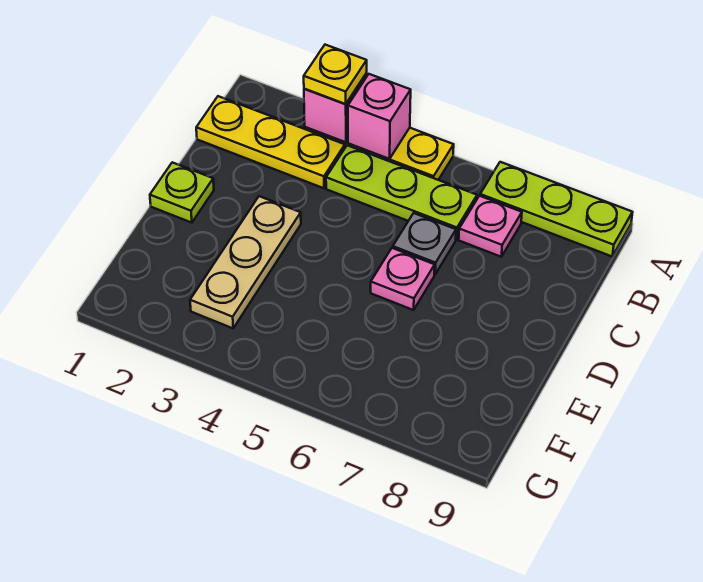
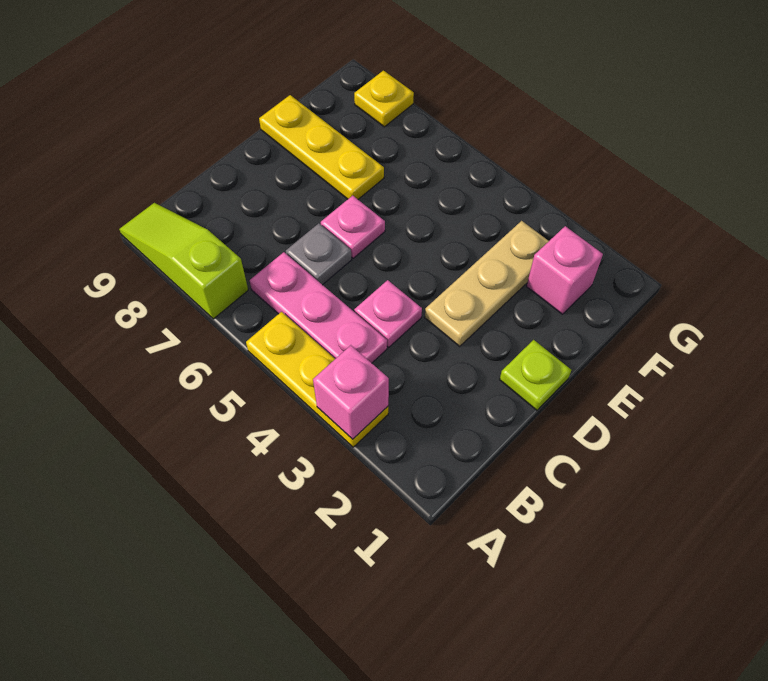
yellow 1x1 plate [304,45,367,104] -> yellow 1x1 plate moved to [354,71,414,127]
pink 1x1 brick [348,74,411,159] -> pink 1x1 brick moved to [527,226,603,314]
lime 1x3 plate [480,162,633,256] -> lime 1x3 slope [119,203,248,319]
yellow 1x3 plate [196,96,345,188] -> yellow 1x3 plate moved to [259,95,384,199]
lime 1x3 plate [326,145,477,239] -> pink 1x3 plate [250,252,387,363]
pink 1x1 plate [459,196,522,257] -> pink 1x1 plate moved to [354,280,422,347]

